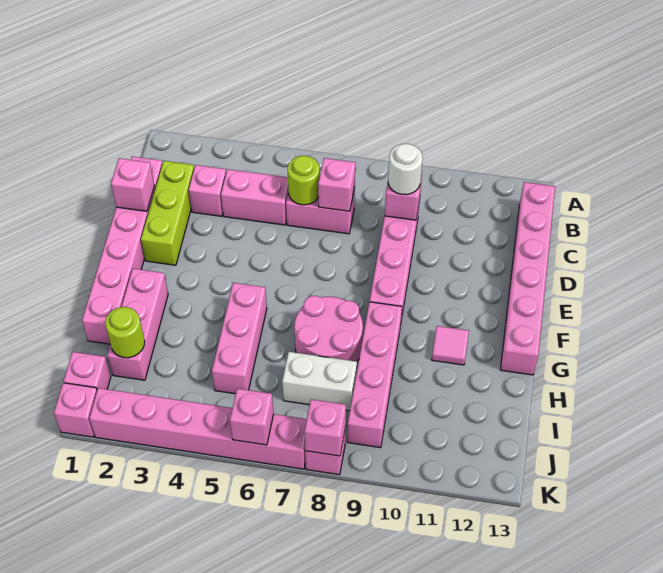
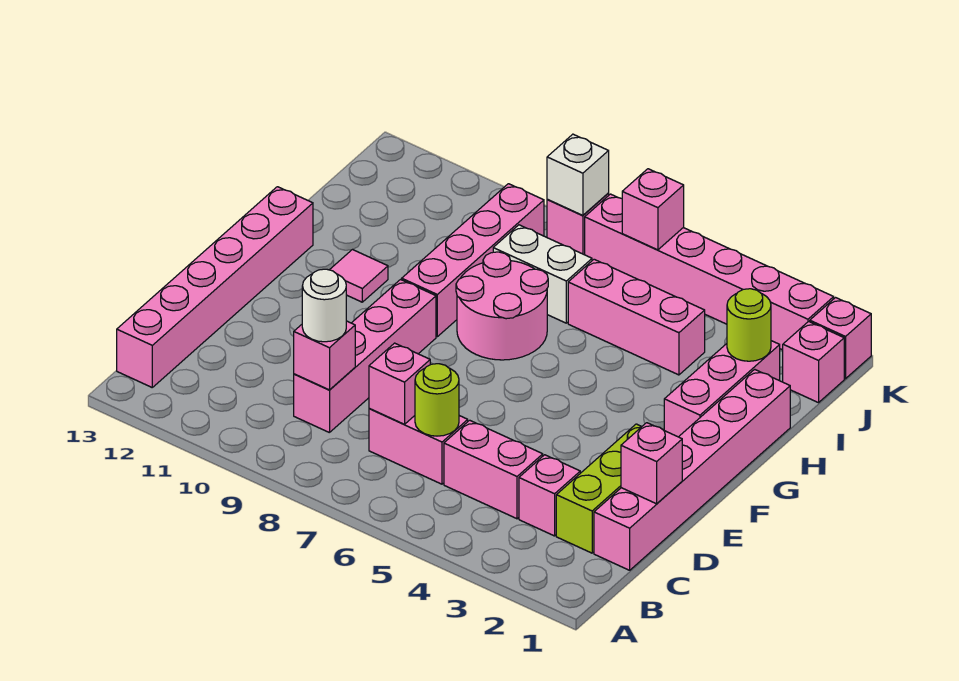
pink 1x3 brick [212,283,267,394] -> pink 1x3 brick turned to [568,259,705,375]
pink 1x1 brick [305,399,346,456] -> white 1x1 brick [547,134,609,215]

